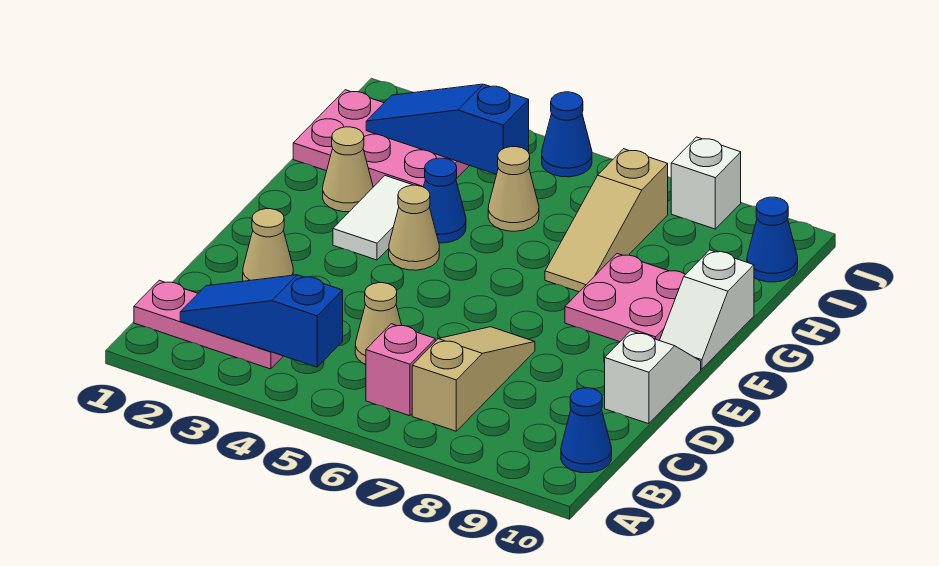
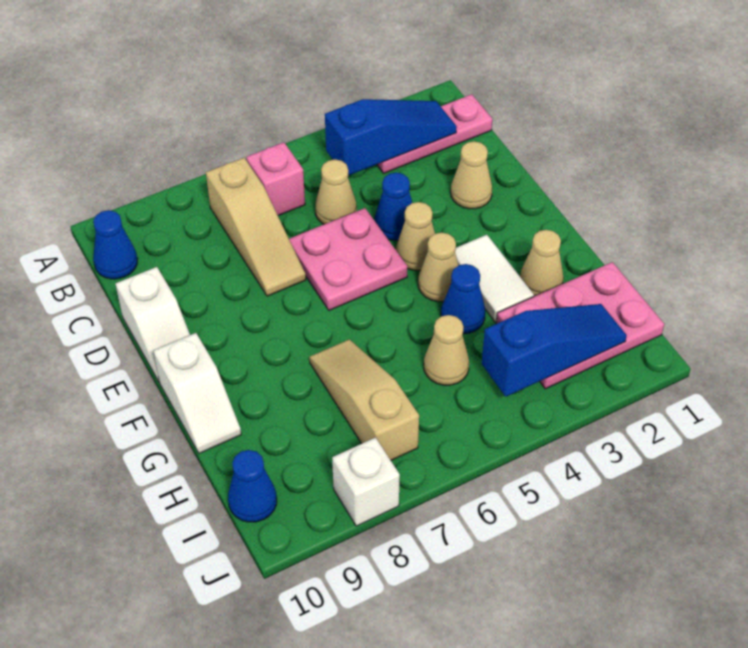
none -> tan 1x1 cone [396,202,435,271]
pink 2x2 plate [565,254,685,342] -> pink 2x2 plate moved to [289,208,408,310]
white 1x2 slope [660,250,754,369] -> white 1x2 slope turned to [154,333,241,453]
blue 1x1 cone [542,92,592,177] -> blue 1x1 cone moved to [375,173,412,240]

